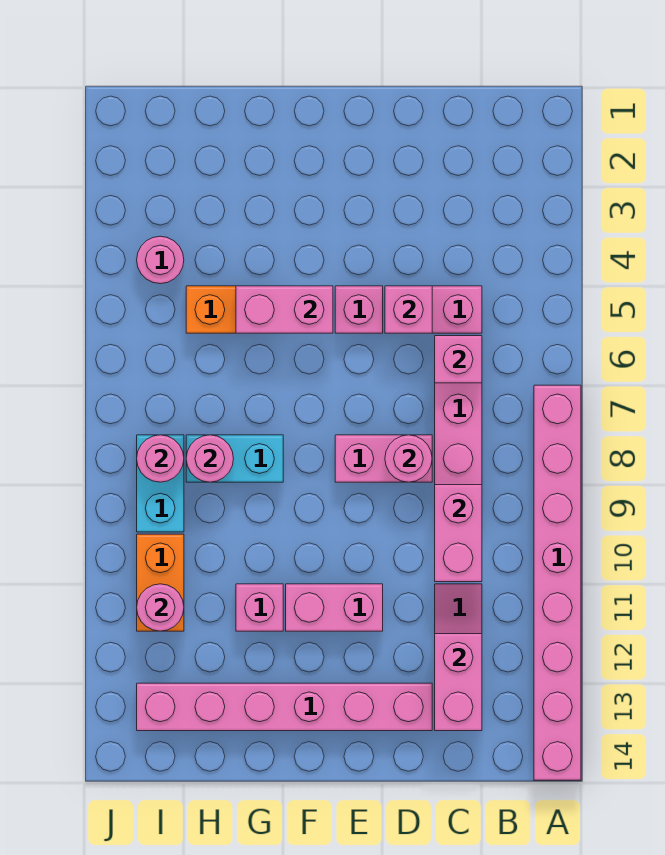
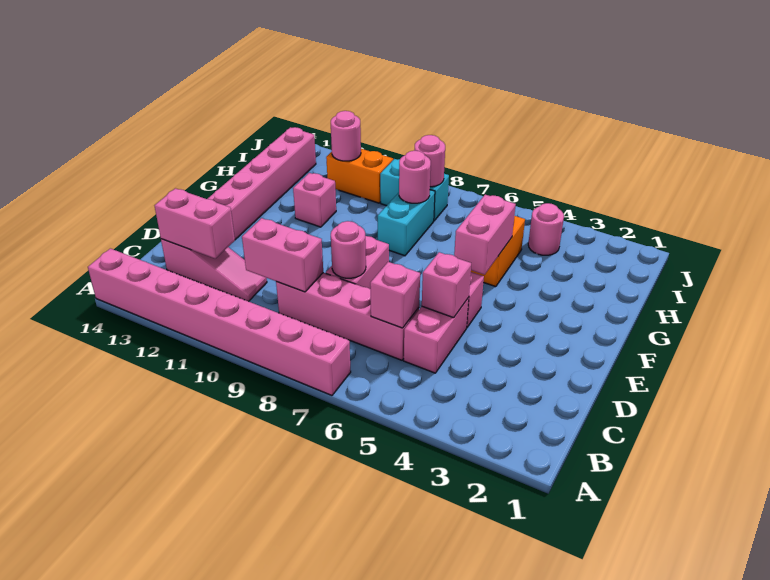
pink 1x2 brick [286,584,383,631] -> none

